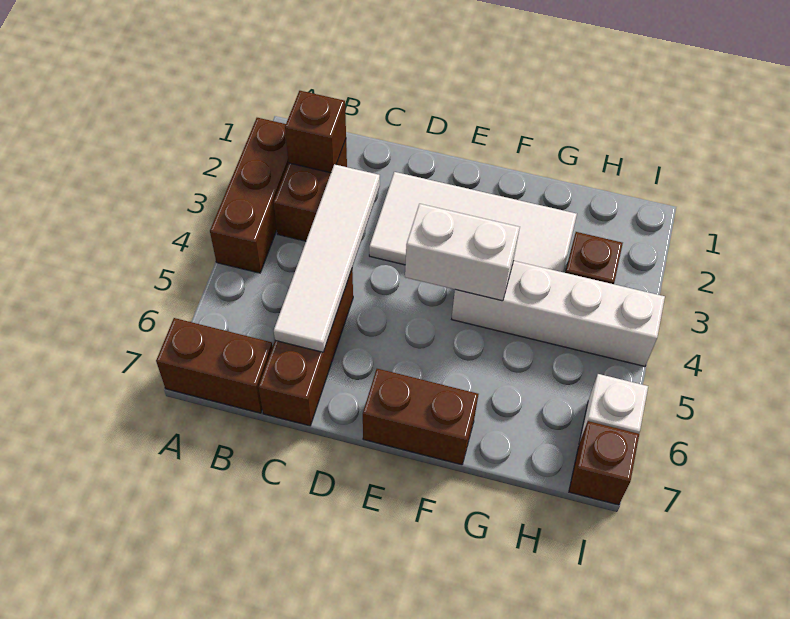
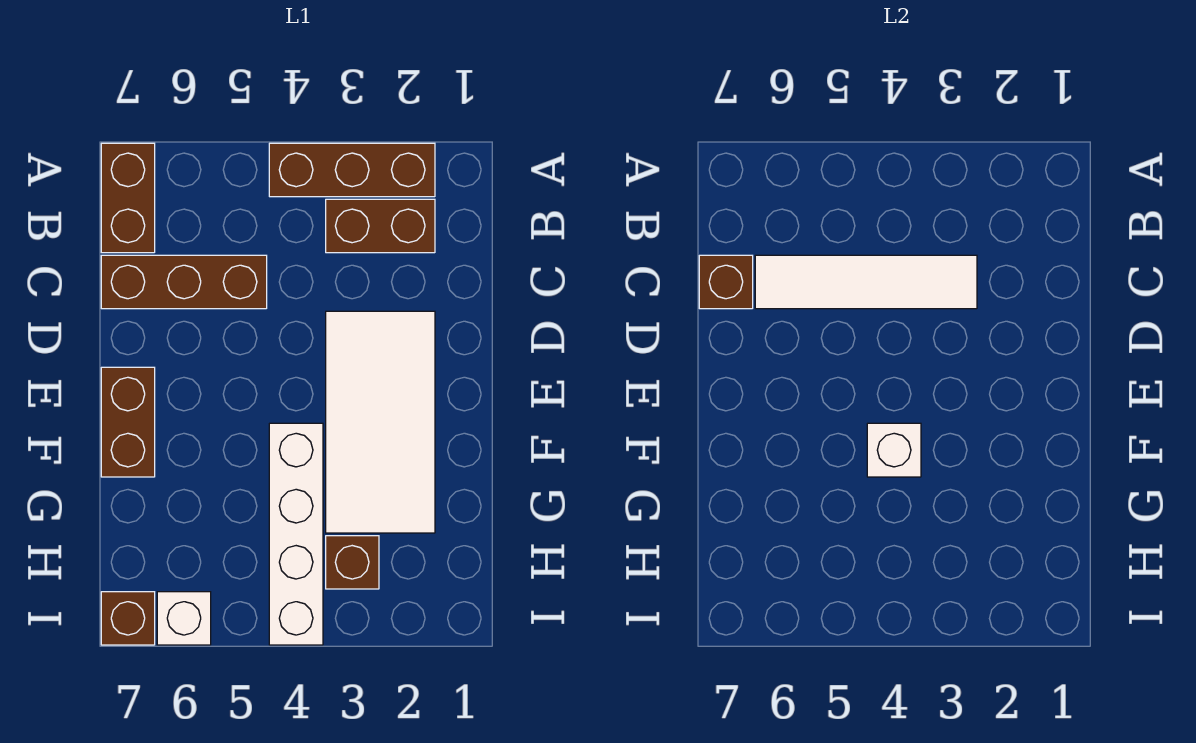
brown 1x1 brick [285,91,346,173] -> brown 1x1 brick moved to [699,255,753,309]
white 1x2 brick [405,204,520,301] -> white 1x1 brick [867,423,921,477]

